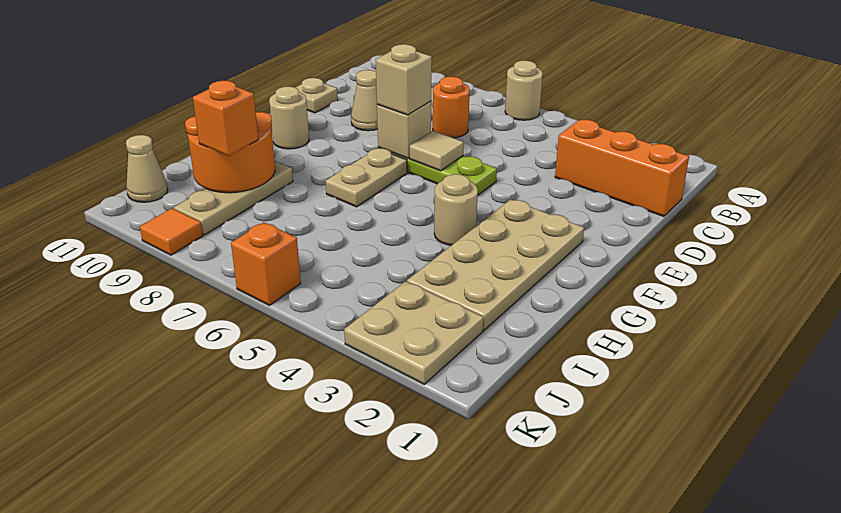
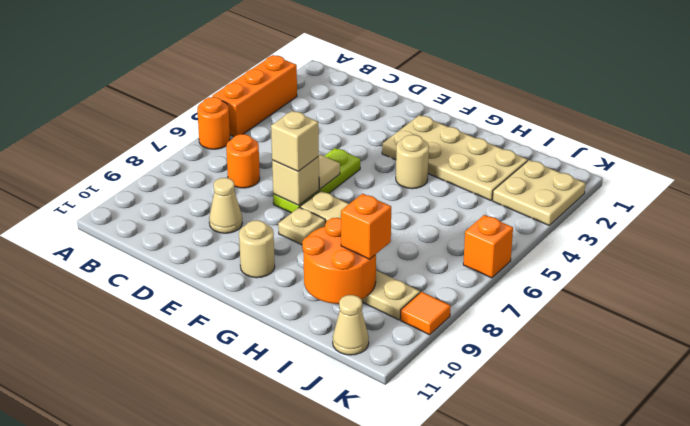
tan 1x1 round brick [505,61,543,120] -> orange 1x1 round brick [197,97,230,149]
orange 1x3 brick [555,120,689,216] -> orange 1x3 brick moved to [212,55,297,136]
tan 1x1 plate [295,78,338,113] -> tan 1x1 plate moved to [278,207,325,245]

